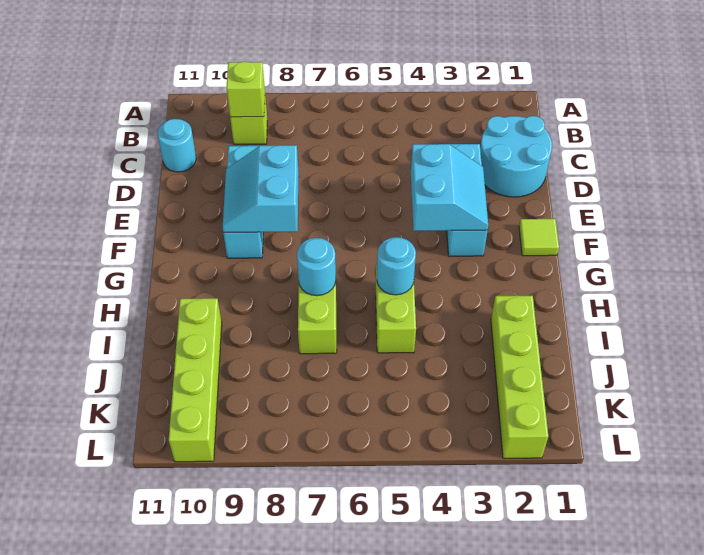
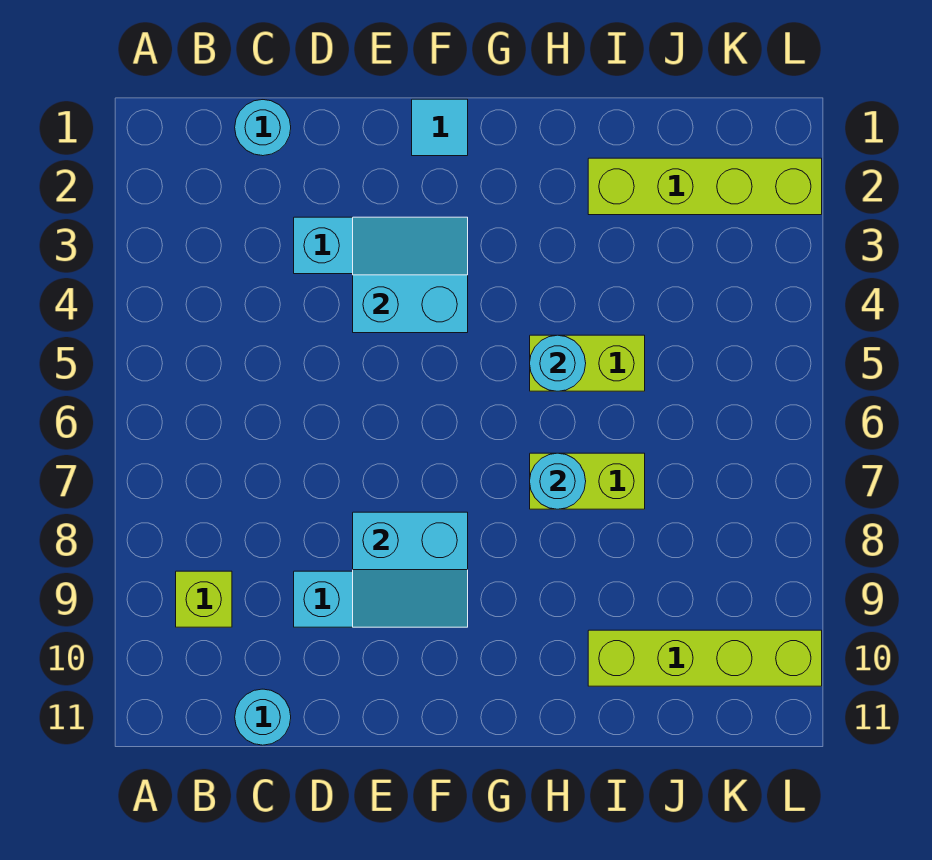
lime 1x1 brick [227,62,265,117] -> none
cyan 2x2 round brick [480,116,552,197] -> cyan 1x1 round brick [235,100,291,156]
lime 1x1 tile [519,219,559,256] -> cyan 1x1 tile [412,99,468,156]

